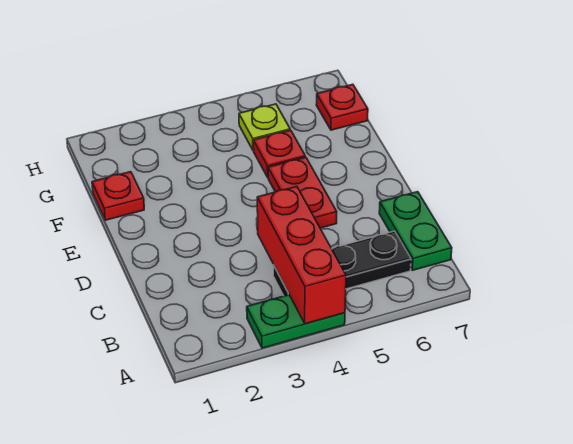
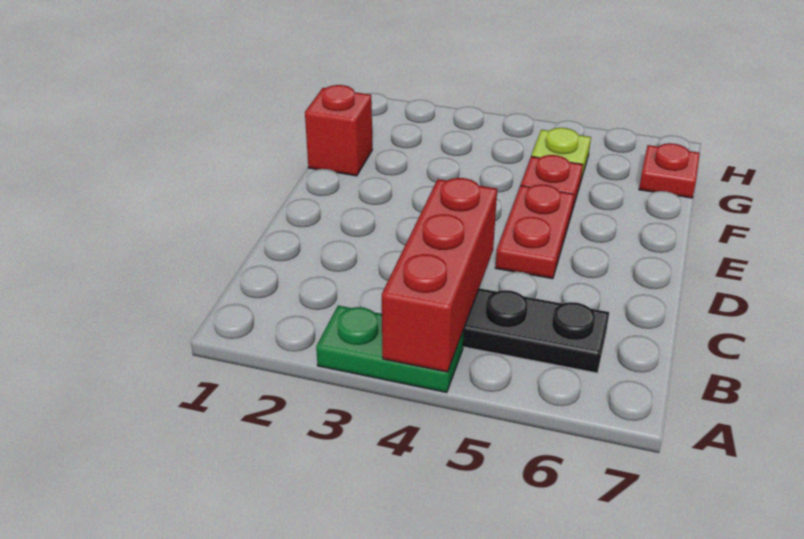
green 1x2 plate [379,192,452,270] -> none
red 1x1 plate [92,172,144,220] -> red 1x1 brick [305,85,372,176]

